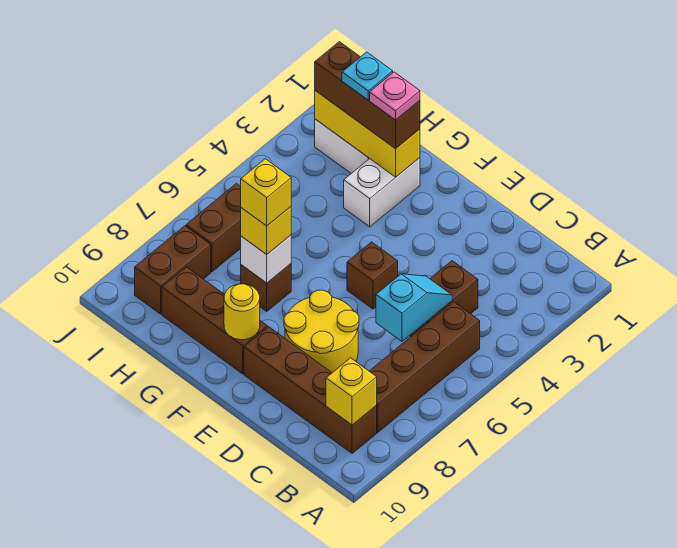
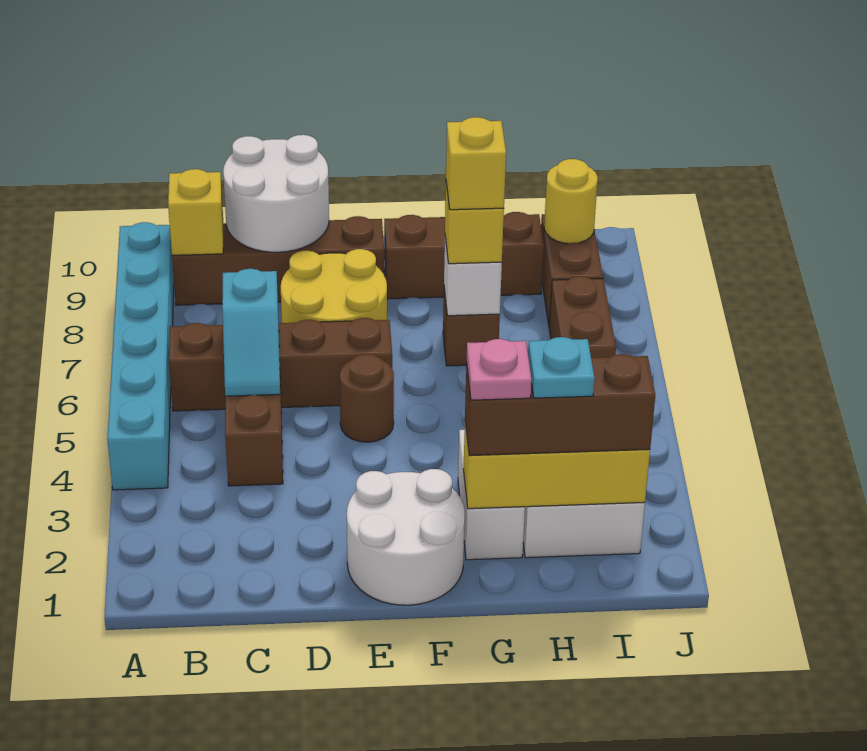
none -> cyan 1x6 brick [107,222,174,490]
brown 1x4 brick [370,302,480,432] -> brown 1x4 brick turned to [169,318,392,411]
none -> white 2x2 round brick [223,135,329,252]
none -> white 2x2 round brick [347,469,465,605]
brown 1x1 brick [347,242,398,309] -> brown 1x1 round brick [340,354,394,442]
yellow 1x1 round brick [224,284,260,340] -> yellow 1x1 round brick moved to [544,159,598,244]

